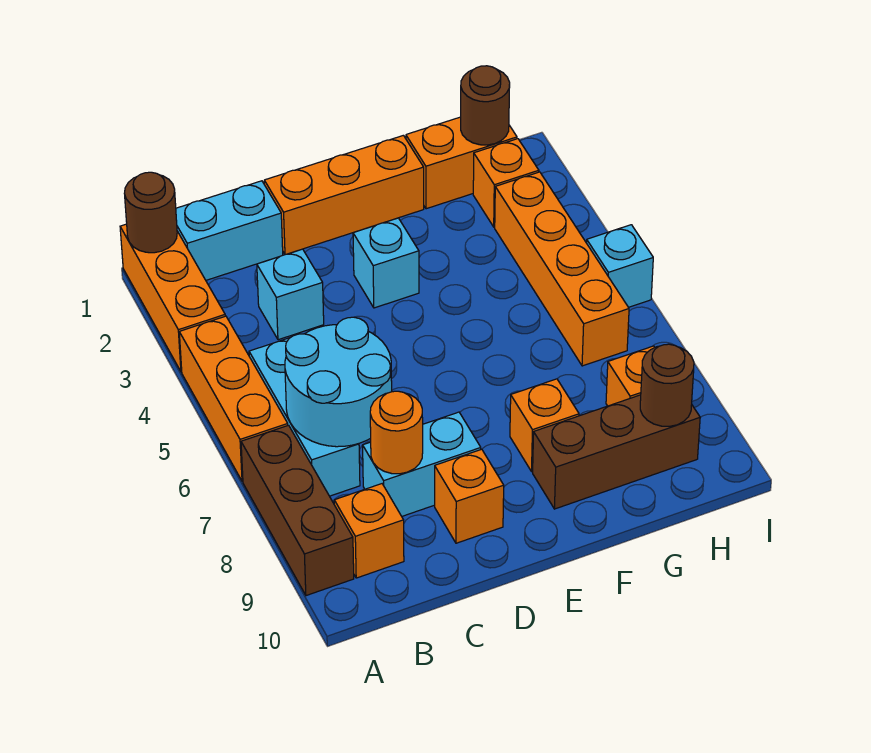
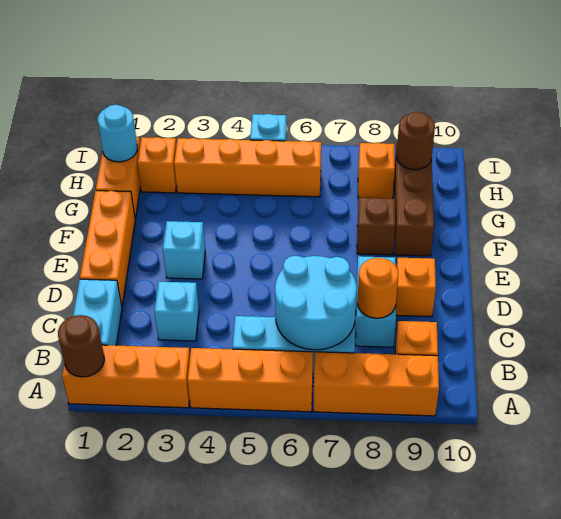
brown 1x3 brick [241,425,354,596] -> orange 1x3 brick [313,352,439,416]
orange 1x1 brick [510,379,579,472] -> brown 1x1 brick [357,198,395,255]
brown 1x1 round brick [461,66,510,145] -> cyan 1x1 round brick [98,105,137,162]

